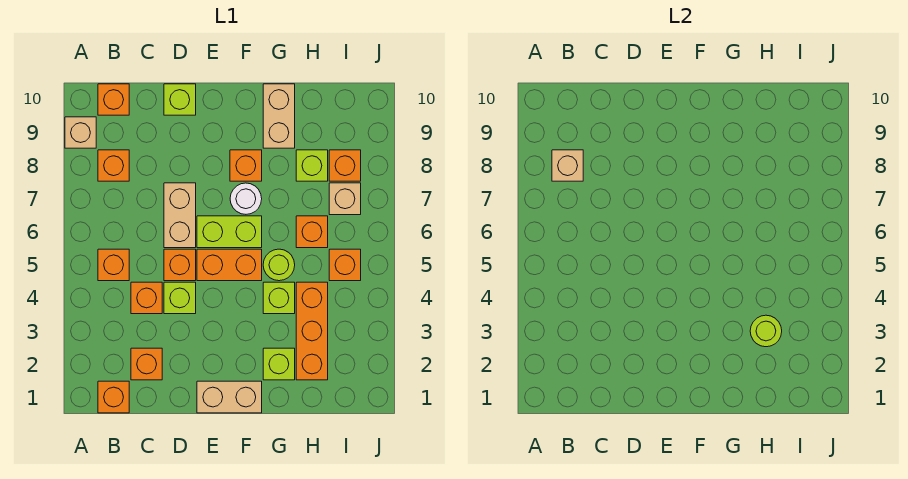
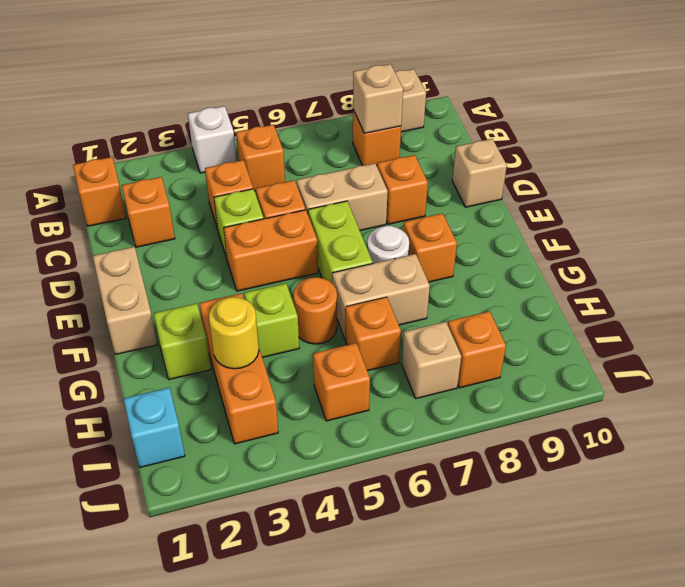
none -> white 1x1 brick [188,106,236,173]
orange 1x1 brick [98,84,129,115] -> orange 1x1 brick moved to [377,155,428,224]
lime 1x1 brick [164,84,196,115] -> tan 1x1 brick [452,139,507,207]
orange 1x2 brick [197,249,262,281] -> orange 1x2 brick turned to [224,210,318,291]
lime 1x1 round brick [263,249,295,281] -> orange 1x1 round brick [293,277,337,344]
tan 1x2 brick [263,84,295,148] -> tan 1x2 brick moved to [332,254,430,338]
orange 1x3 brick [296,282,328,380] -> orange 1x3 brick turned to [199,293,278,444]
lime 1x1 round brick [750,315,782,347] -> yellow 1x1 round brick [209,297,259,369]
lime 1x1 brick [296,150,328,181] -> none
none -> cyan 1x1 brick [123,388,185,467]

